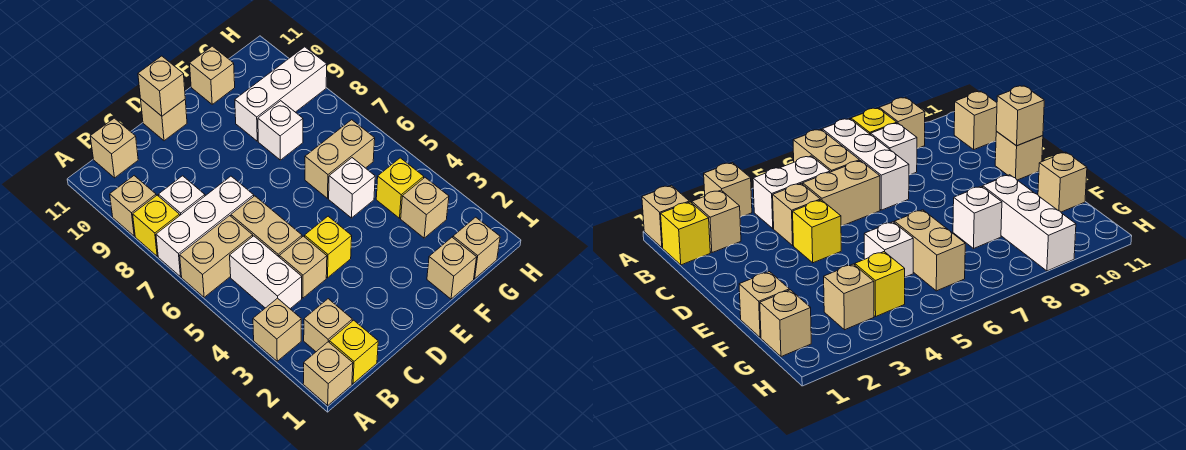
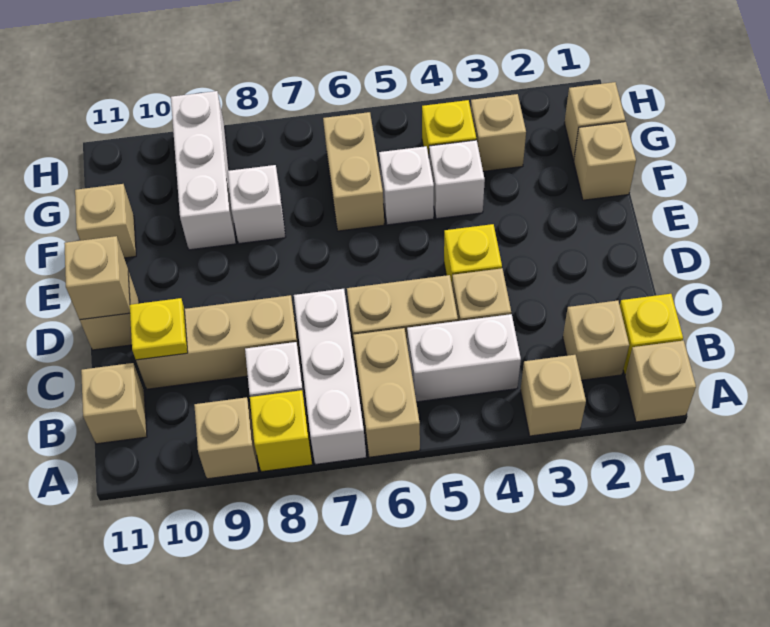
none -> tan 1x3 brick [136,295,301,389]
none -> yellow 1x1 plate [130,298,188,360]
none -> white 1x1 brick [429,140,485,219]

